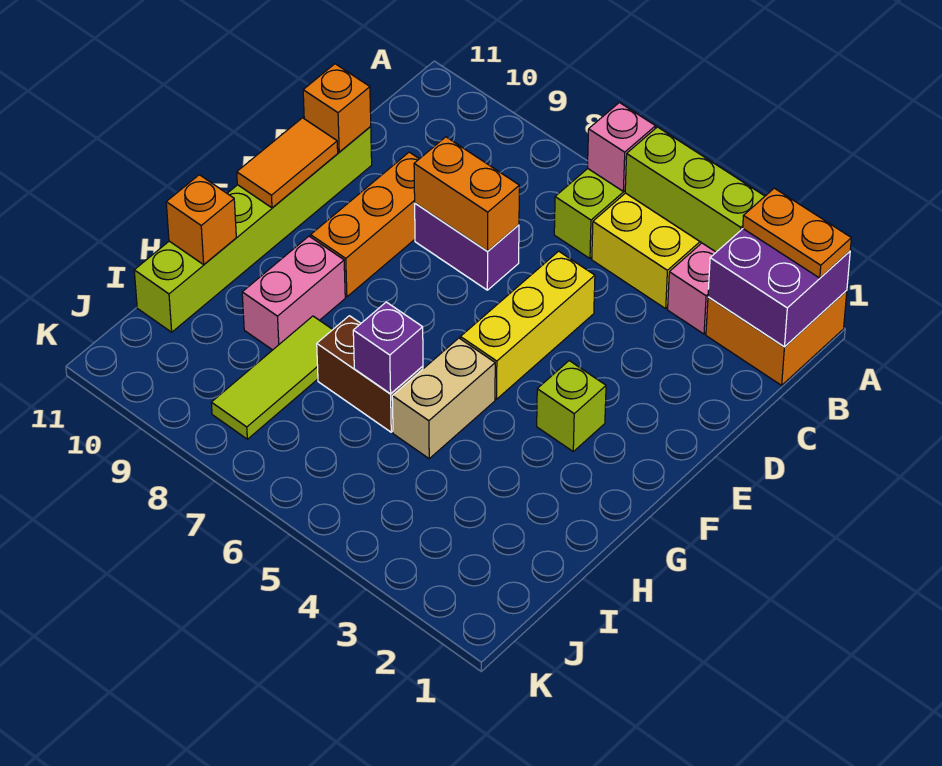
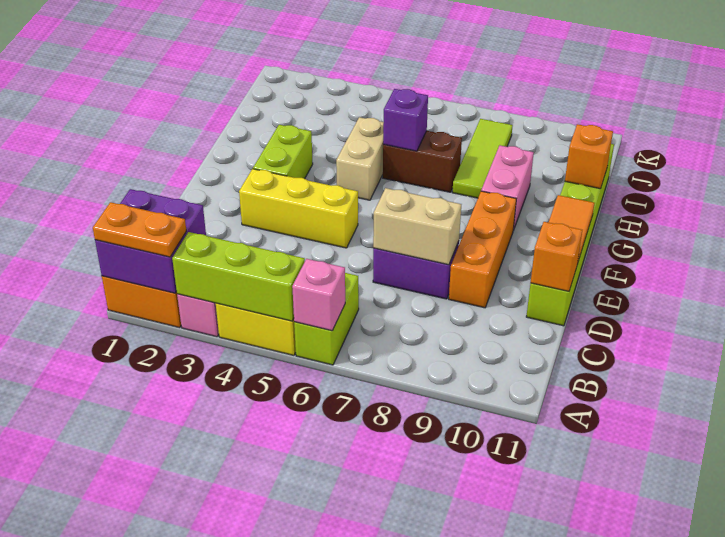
yellow 1x3 brick [460,251,595,399] -> yellow 1x3 brick turned to [239,169,358,248]
orange 1x2 brick [414,137,519,251] -> tan 1x2 brick [373,188,461,265]
lime 1x1 brick [537,361,606,451] -> lime 1x2 brick [253,125,313,179]

